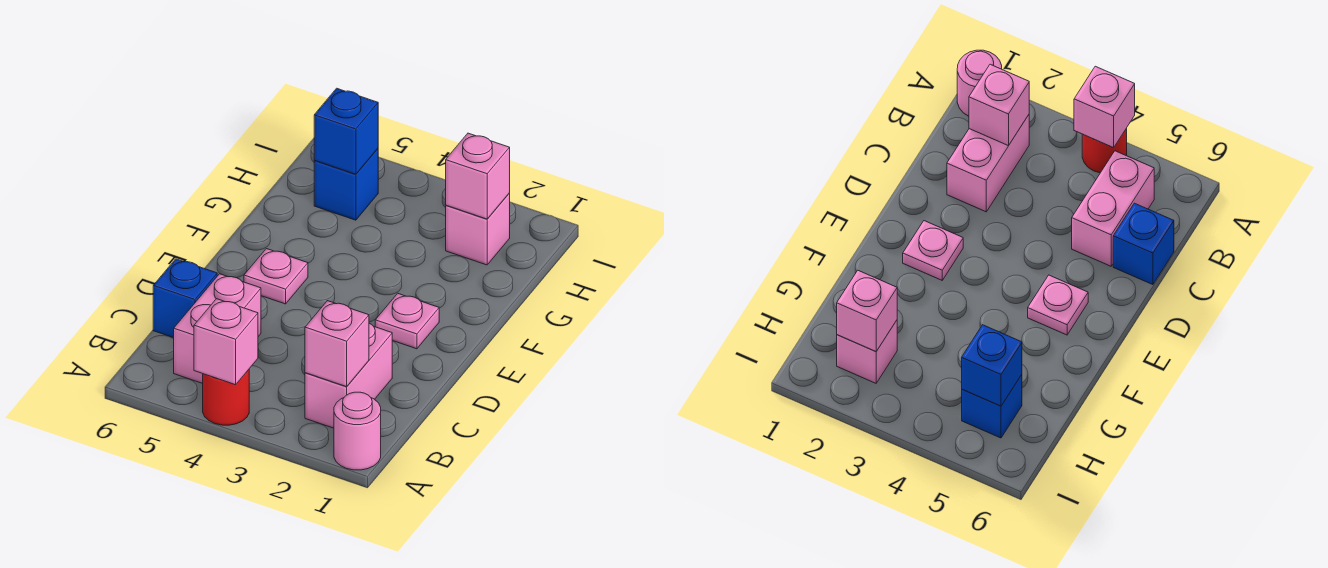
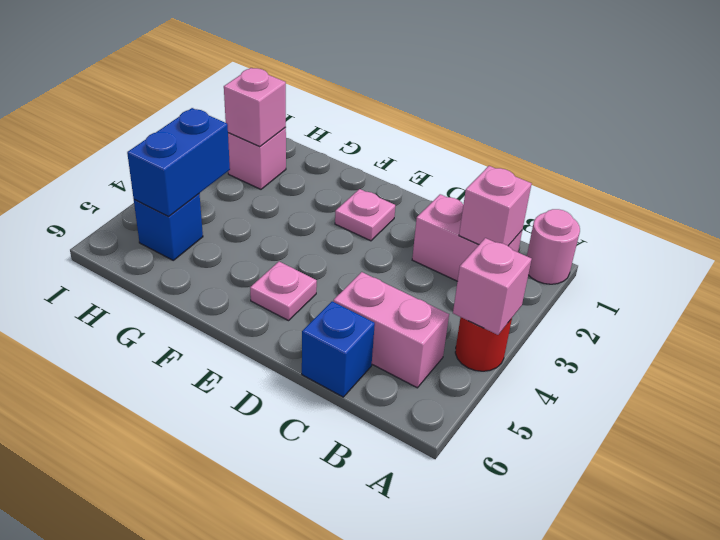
blue 1x1 brick [314,88,378,174] -> blue 1x2 brick [127,108,230,217]

